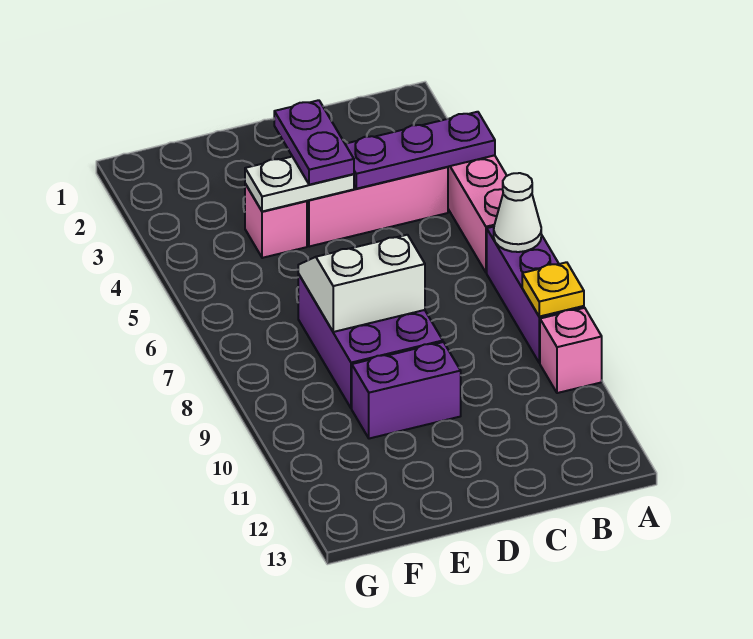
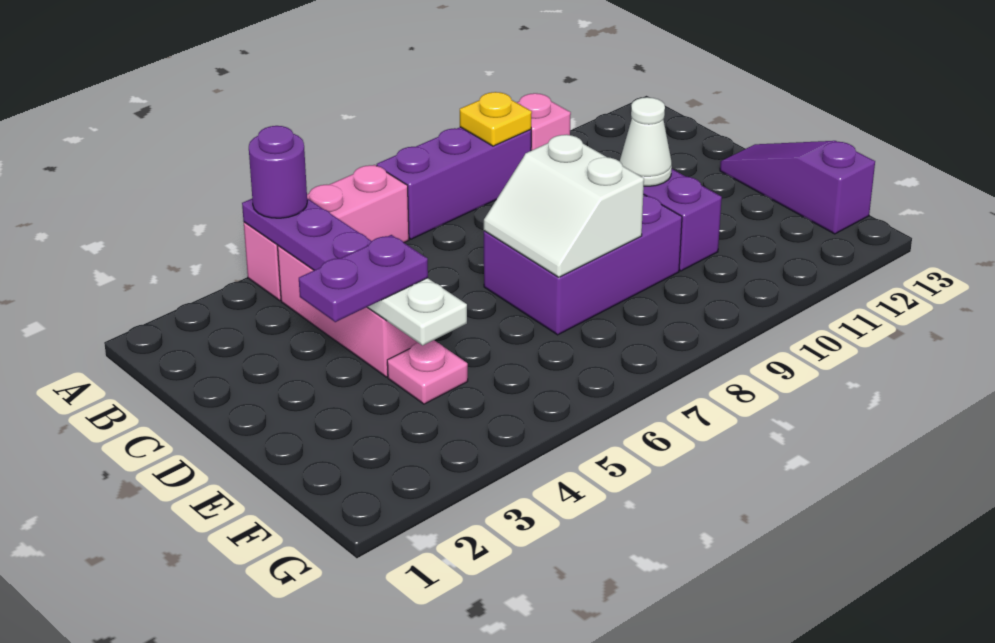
none -> purple 1x1 round brick [249,126,307,218]
white 1x1 cone [494,173,541,252] -> white 1x1 cone moved to [620,97,672,186]
none -> purple 1x3 slope [720,141,875,234]
pink 1x1 brick [245,184,307,258] -> pink 1x1 plate [387,340,468,404]

